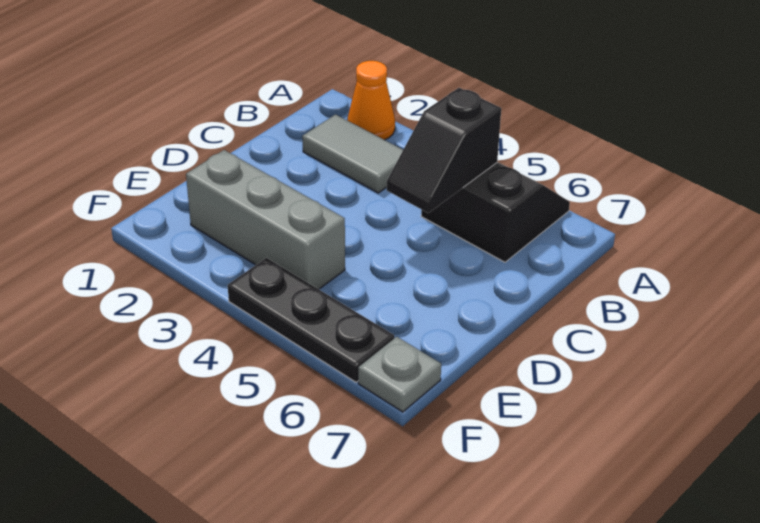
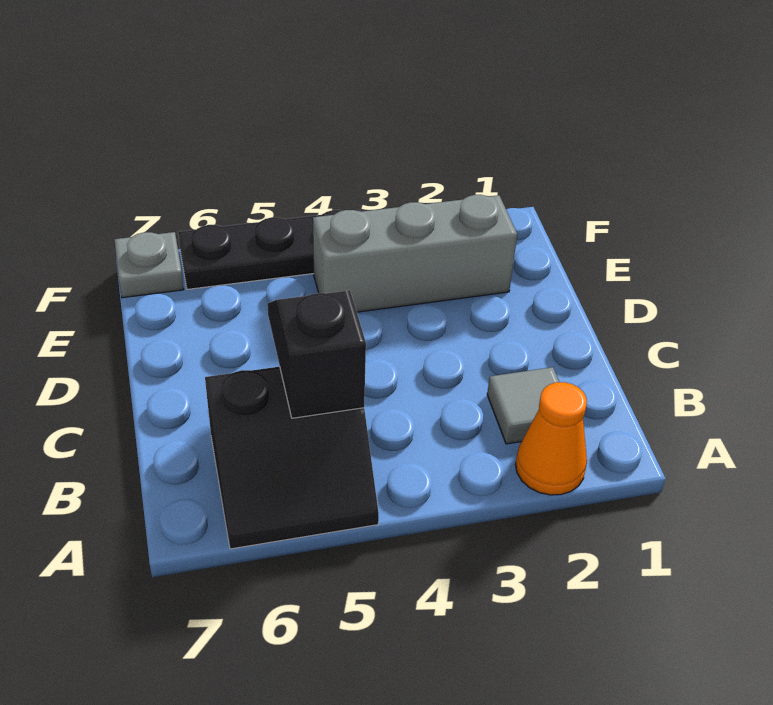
grey 1x2 tile [302,114,403,193] -> grey 1x1 tile [487,367,559,444]

